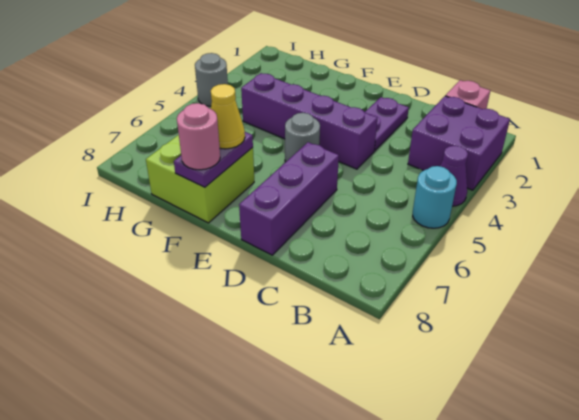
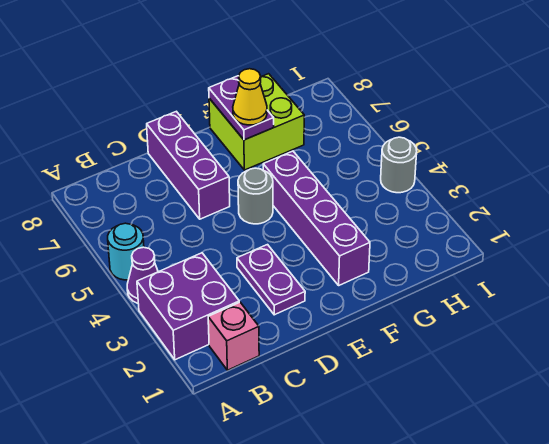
purple 1x4 brick [241,73,377,169] -> purple 1x4 brick turned to [263,151,370,285]
pink 1x1 round brick [177,103,220,170] -> none

